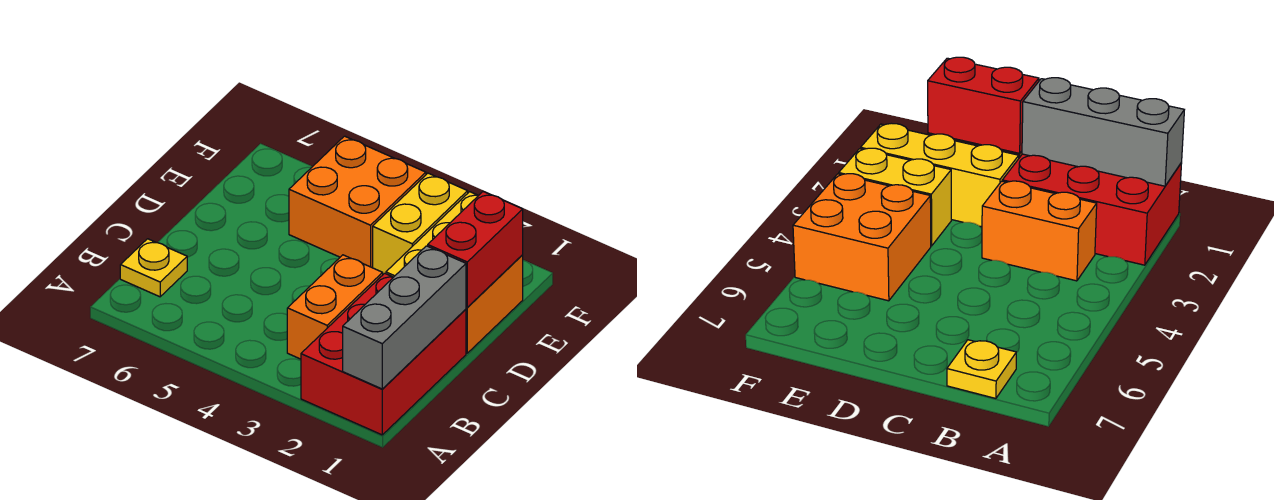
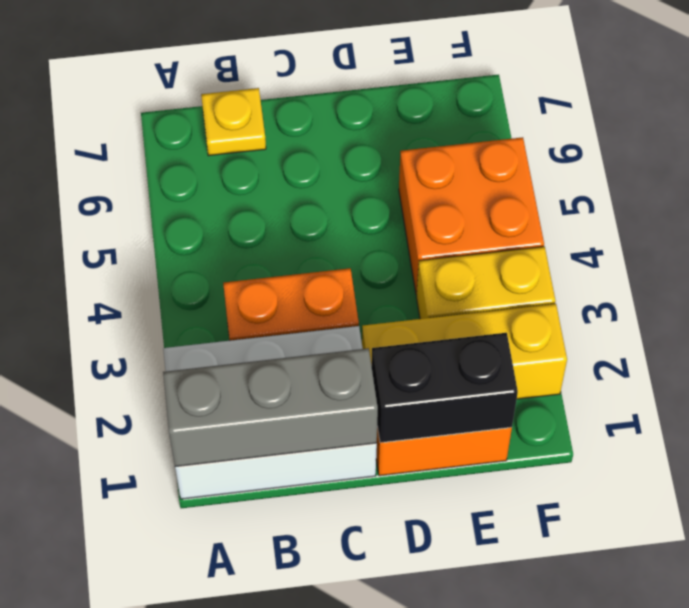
red 2x3 brick [301,273,466,435] -> white 2x3 brick [163,326,377,499]
red 1x2 brick [428,192,523,307] -> black 1x2 brick [372,333,518,443]

